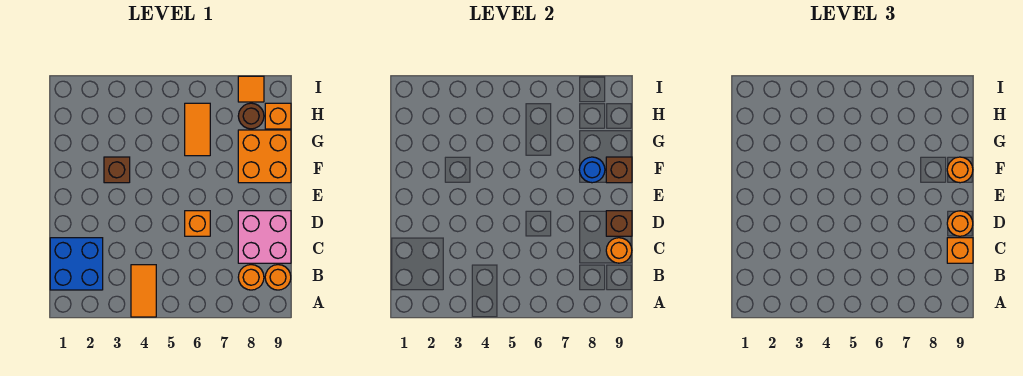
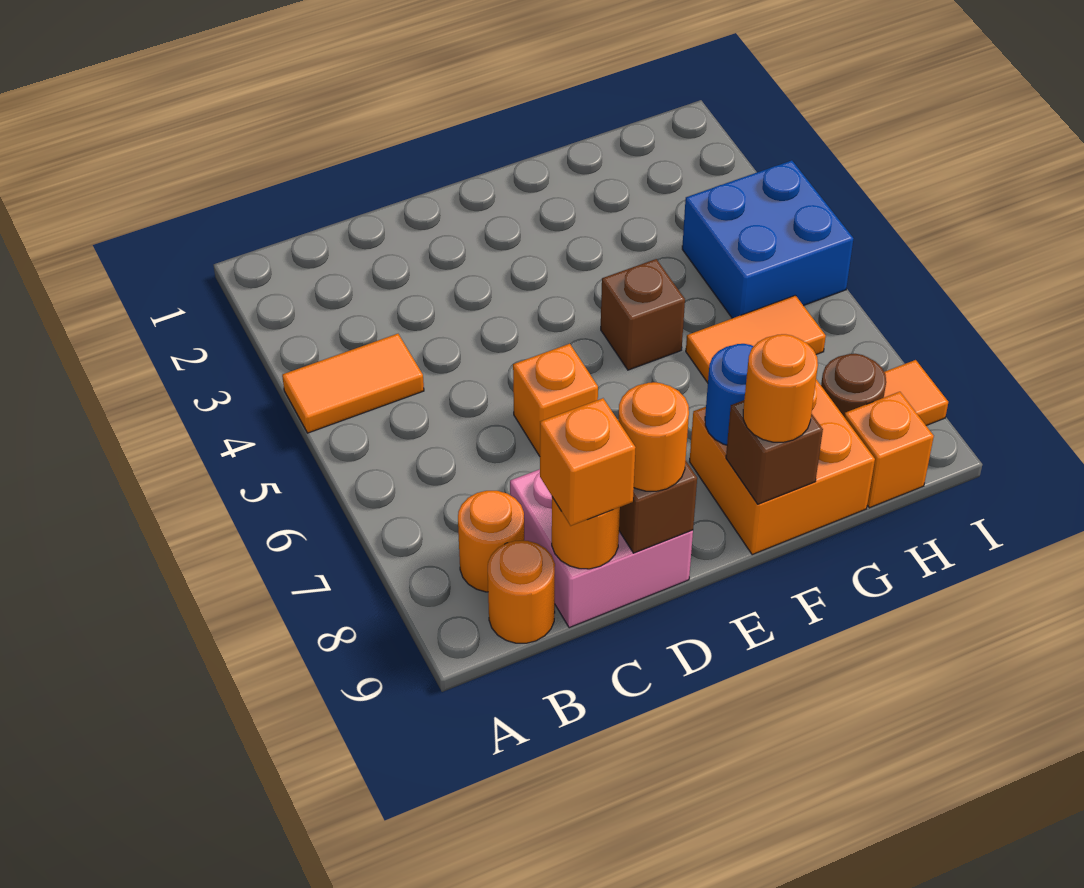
blue 2x2 brick [50,238,103,290] -> blue 2x2 brick moved to [682,160,853,318]
brown 1x1 brick [104,157,130,183] -> brown 1x1 brick moved to [601,259,685,370]

